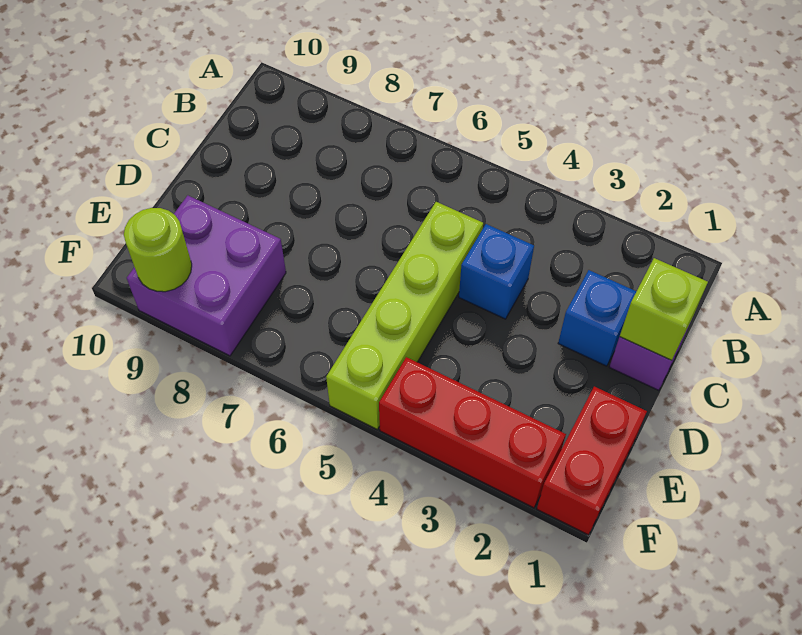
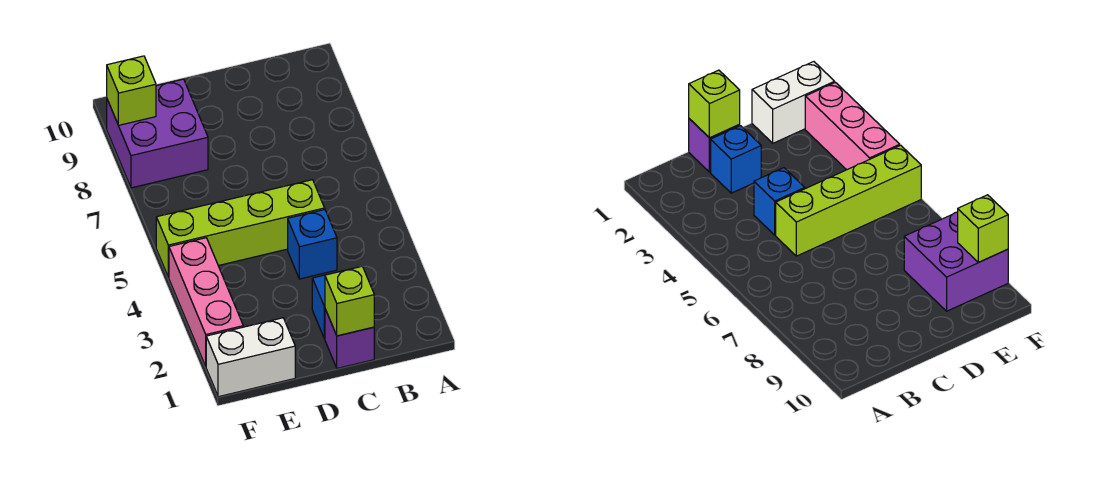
red 1x2 brick [537,387,647,535] -> white 1x2 brick [206,318,295,397]
red 1x3 brick [379,357,566,508] -> pink 1x3 brick [169,238,243,366]
lime 1x1 round brick [124,208,192,292] -> lime 1x1 brick [107,56,156,126]

